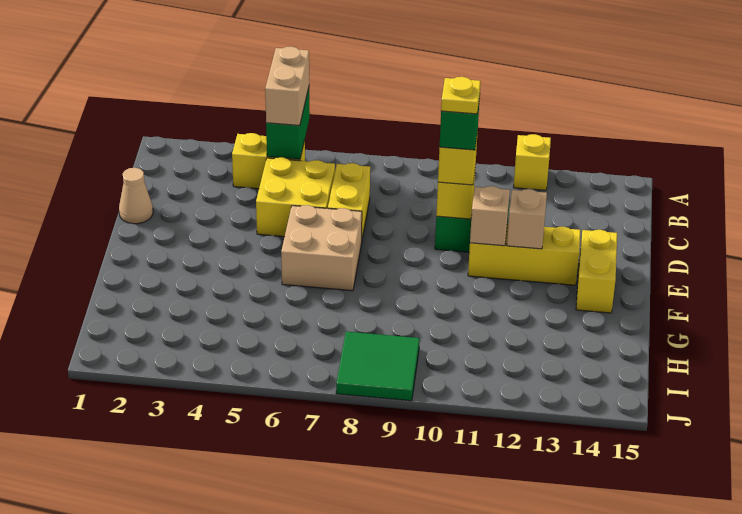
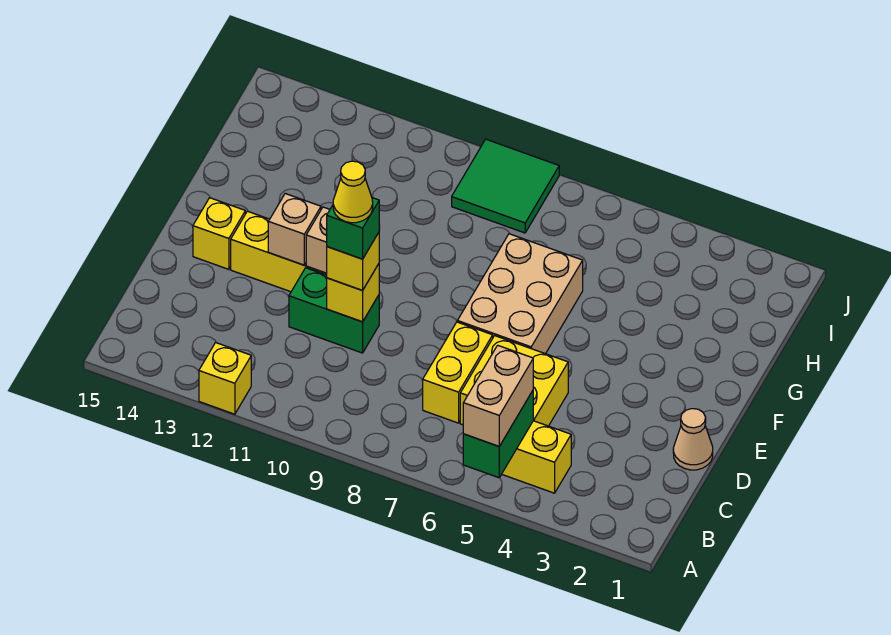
yellow 1x1 plate [441,77,481,114] -> yellow 1x1 cone [333,161,373,223]
tan 2x2 brick [281,205,362,291] -> tan 2x3 brick [457,234,583,354]
yellow 1x2 brick [576,230,617,313] -> yellow 1x1 brick [193,198,245,269]

